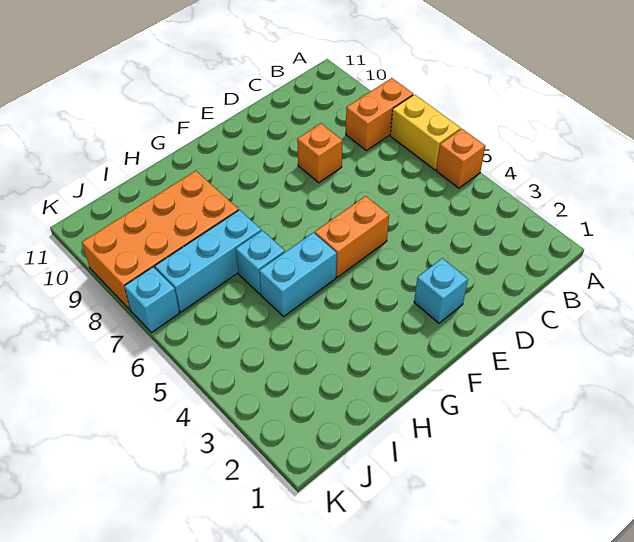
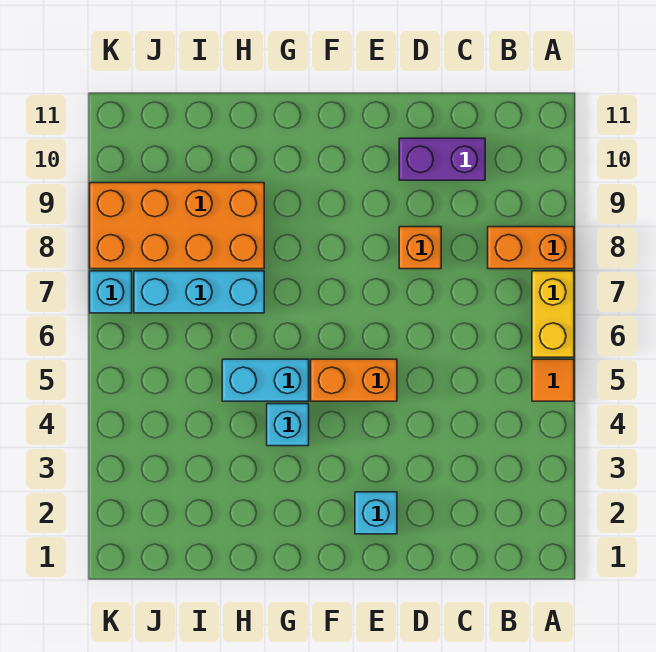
orange 1x1 brick [436,129,485,188] -> orange 1x1 tile [532,359,574,401]
none -> purple 1x2 brick [399,138,485,180]
cyan 1x1 brick [236,230,285,294] -> cyan 1x1 brick moved to [267,404,309,446]

